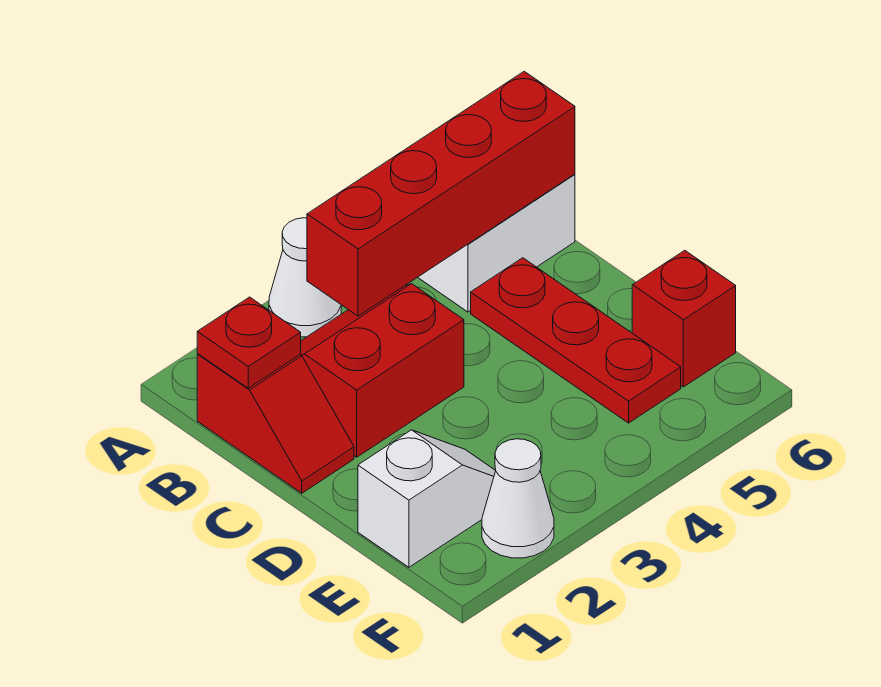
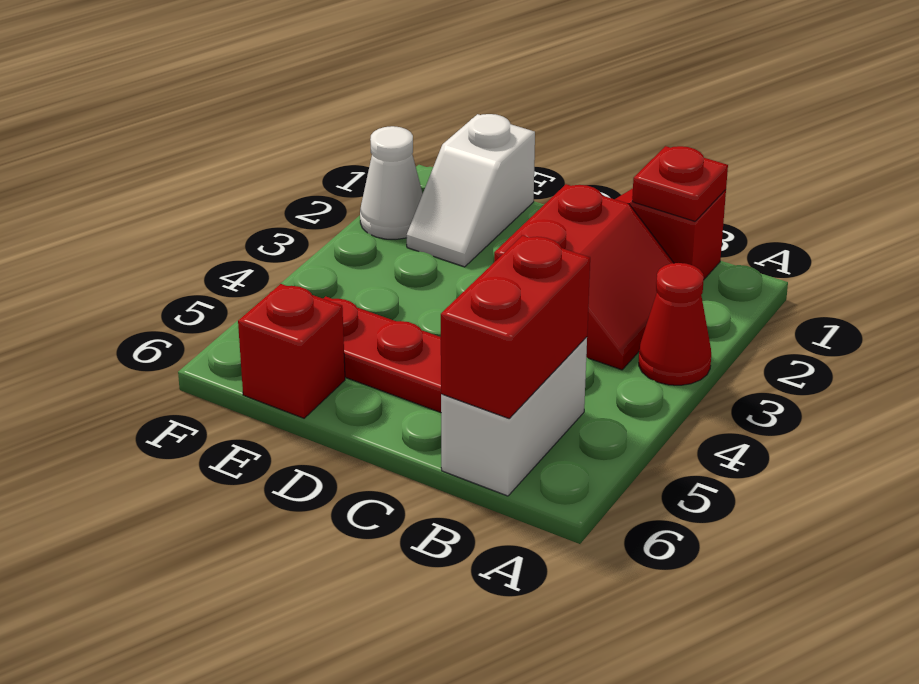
white 1x1 cone [269,218,341,337] -> red 1x1 cone [639,263,711,385]
red 1x4 brick [307,71,575,316] -> red 1x2 brick [441,235,590,418]

